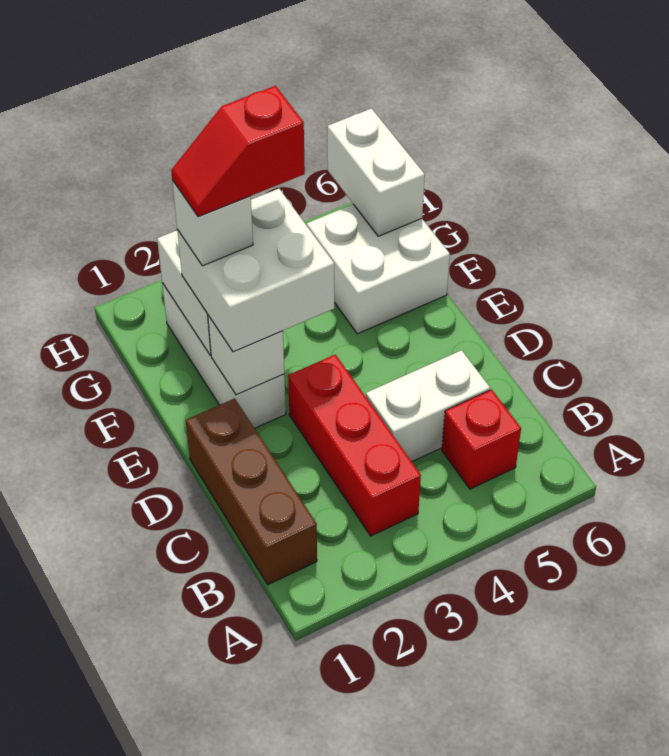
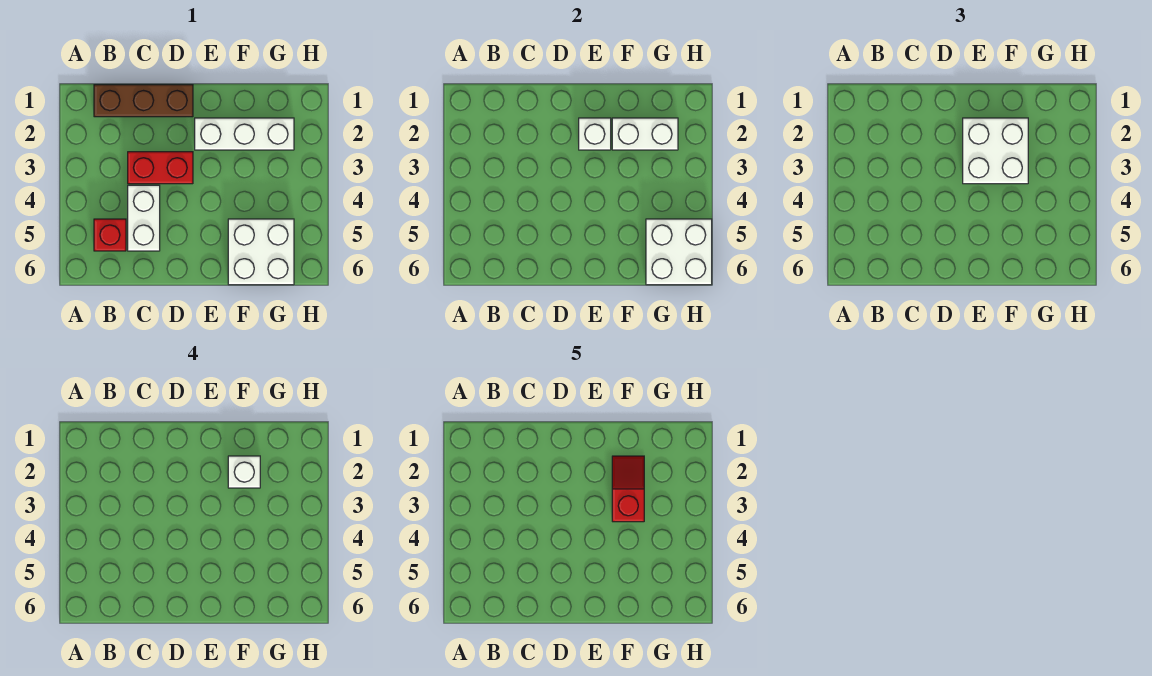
red 1x3 brick [288,355,421,536] -> red 1x2 brick [128,152,193,184]
white 1x2 brick [327,109,425,236] -> white 2x2 brick [646,219,712,285]

